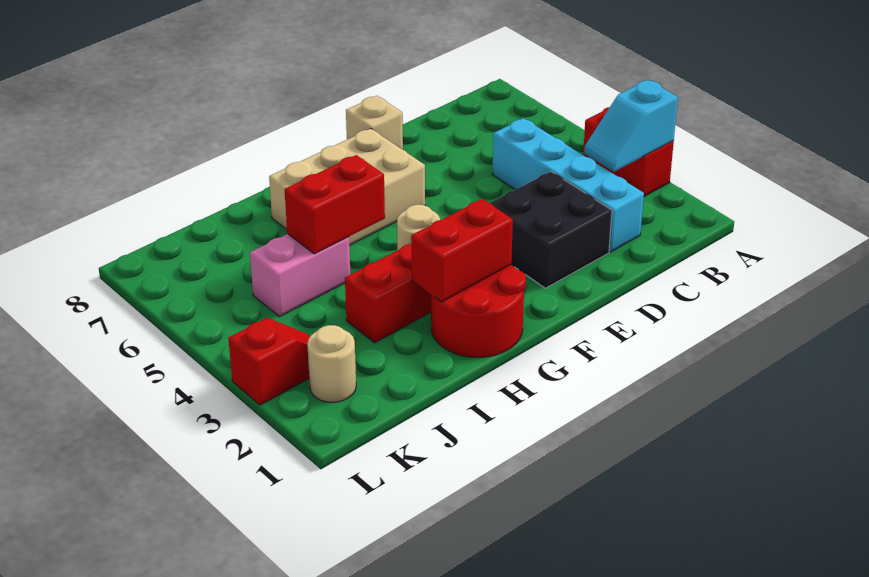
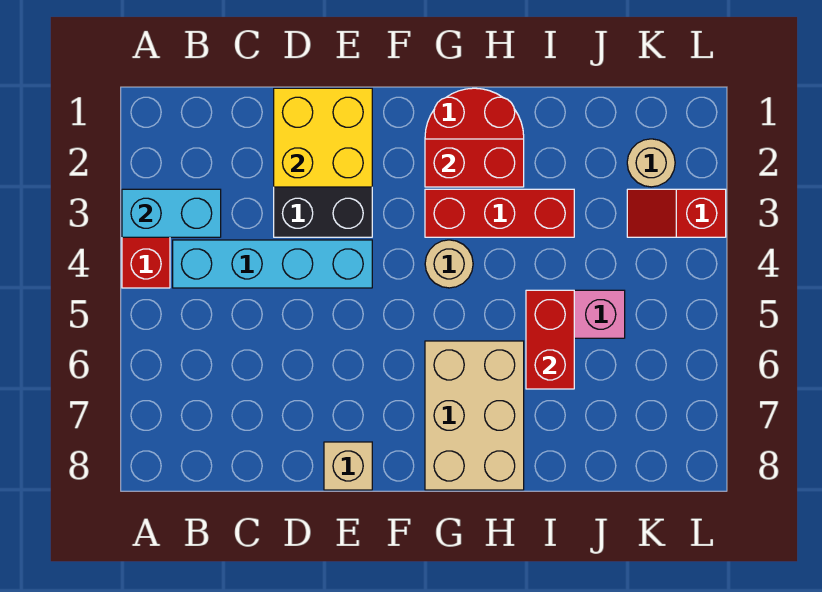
cyan 1x2 slope [584,80,678,172] -> cyan 1x2 brick [122,189,221,237]
cyan 1x4 brick [492,118,644,252] -> cyan 1x4 brick turned to [173,240,372,288]
none -> yellow 2x2 brick [274,88,372,187]
tan 2x3 brick [269,129,425,245] -> tan 2x3 brick turned to [425,341,524,490]
red 1x2 brick [285,155,385,254] -> red 1x2 brick turned to [526,290,574,389]

